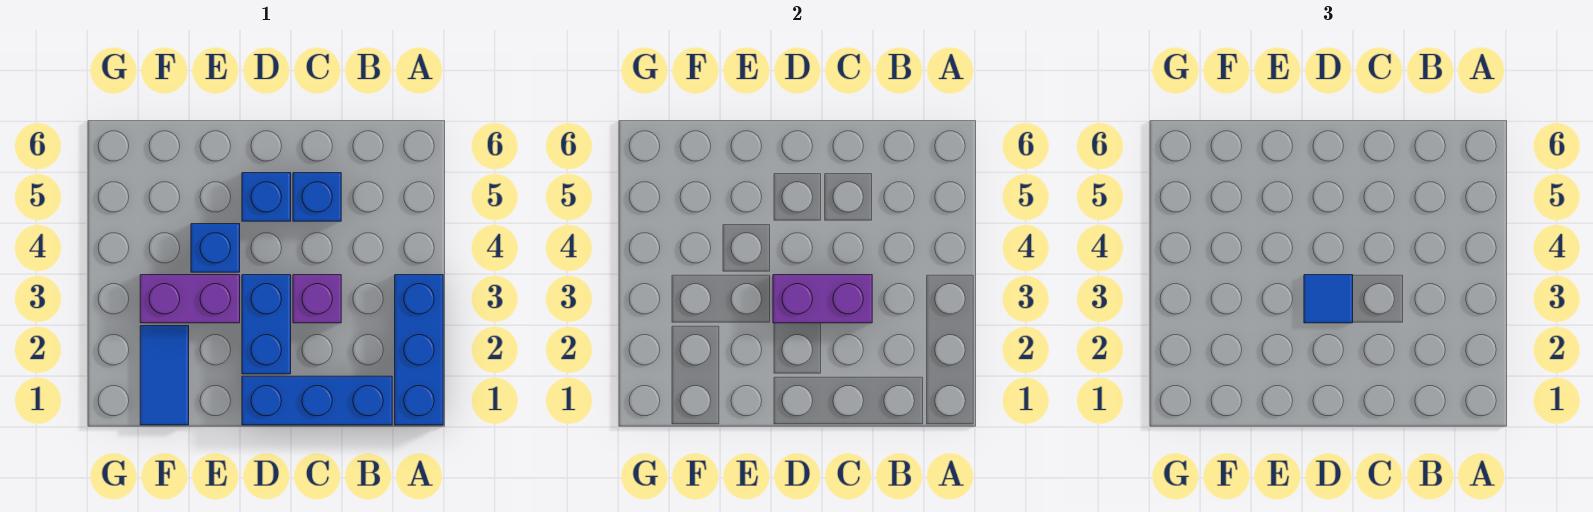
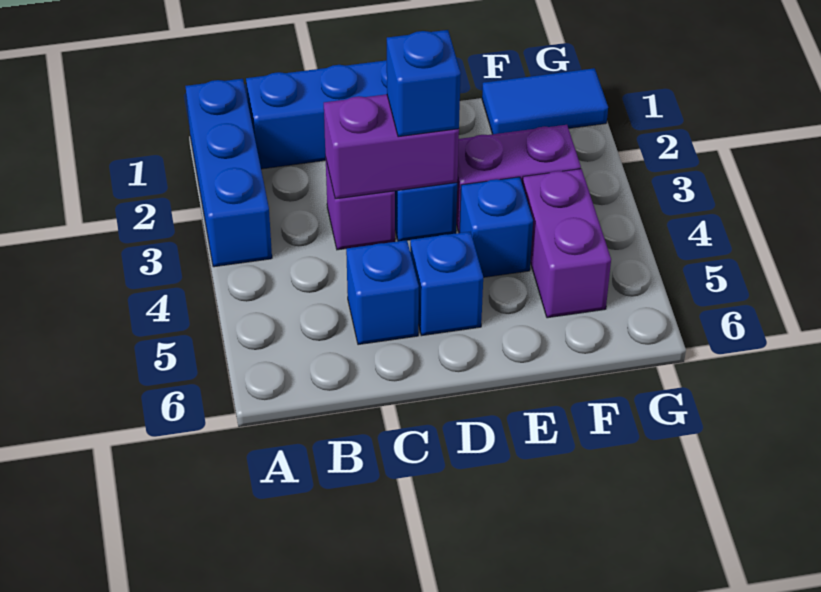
blue 1x1 tile [1304,275,1353,323] -> blue 1x1 brick [387,30,461,137]
blue 1x2 tile [140,326,189,425] -> blue 1x2 tile turned to [482,68,608,134]
none -> purple 1x2 brick [522,169,611,318]

